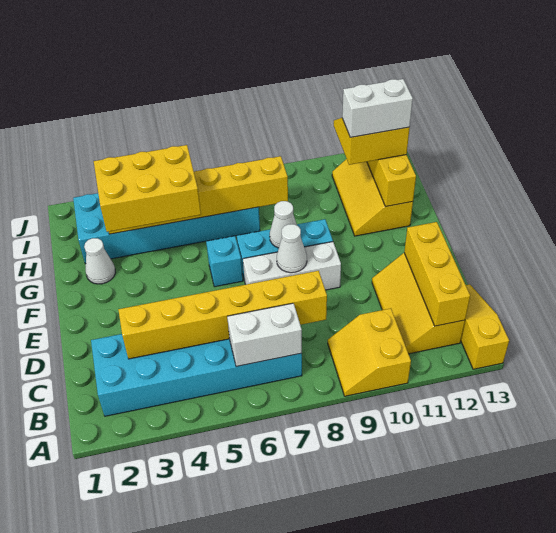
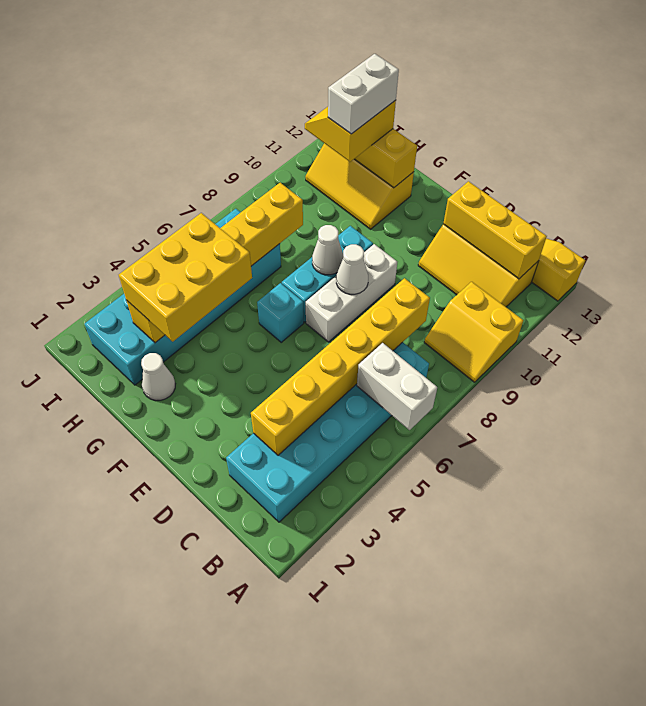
white 1x2 brick [227,303,302,367] -> white 1x2 brick turned to [357,343,437,430]

